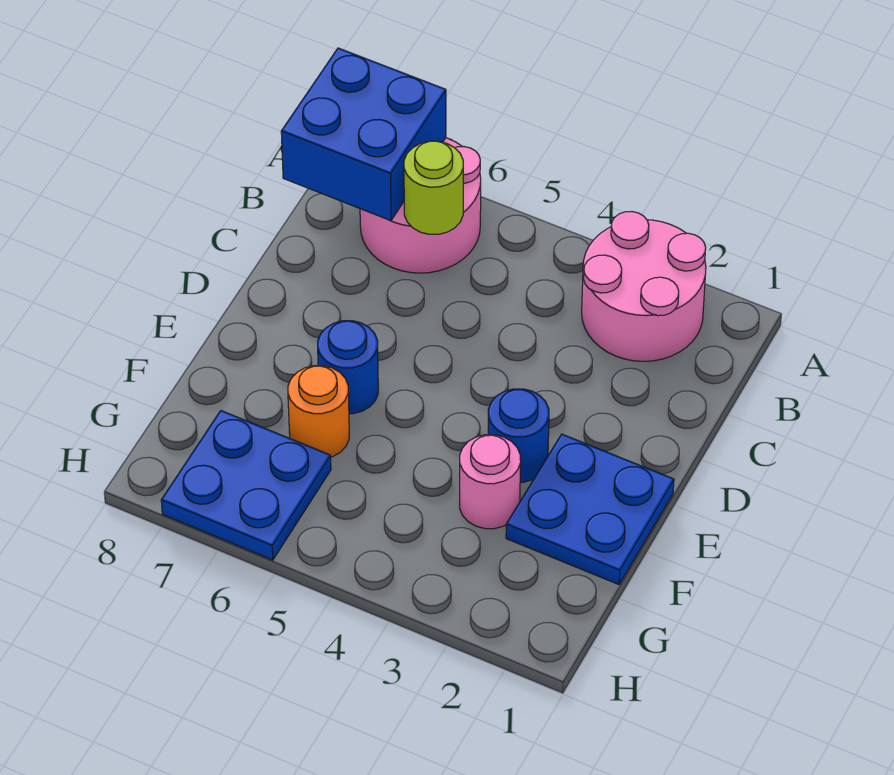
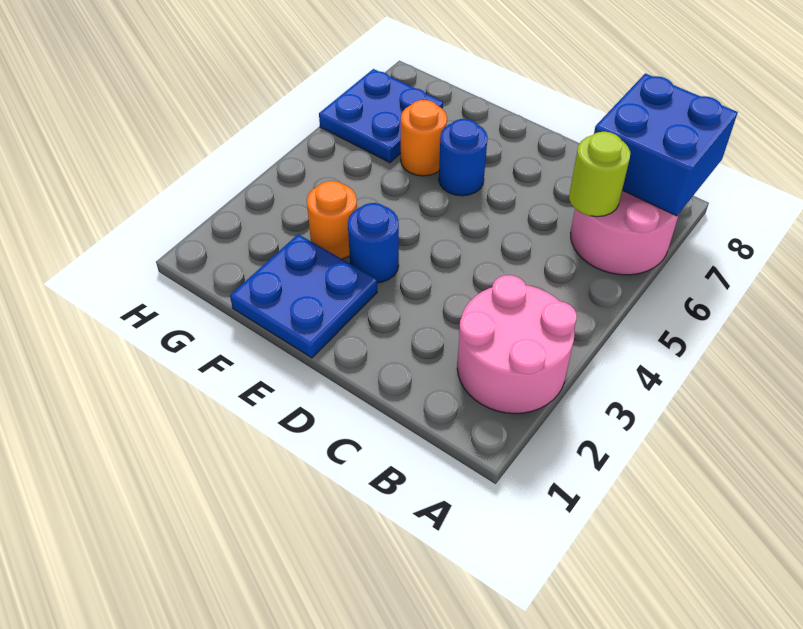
pink 1x1 round brick [460,435,521,529] -> orange 1x1 round brick [307,181,357,259]

